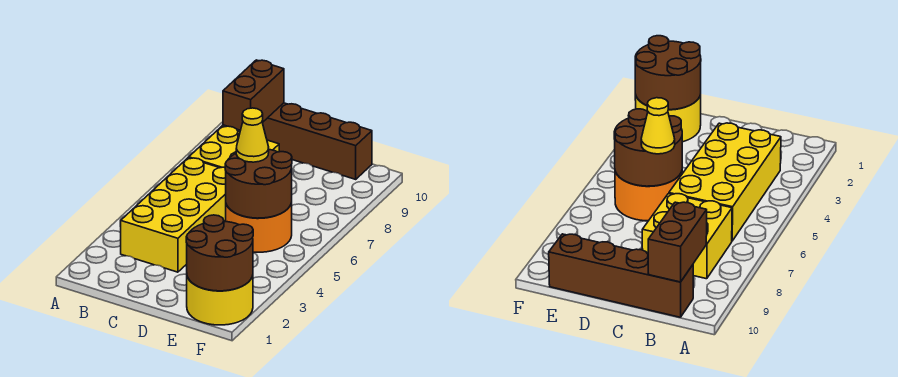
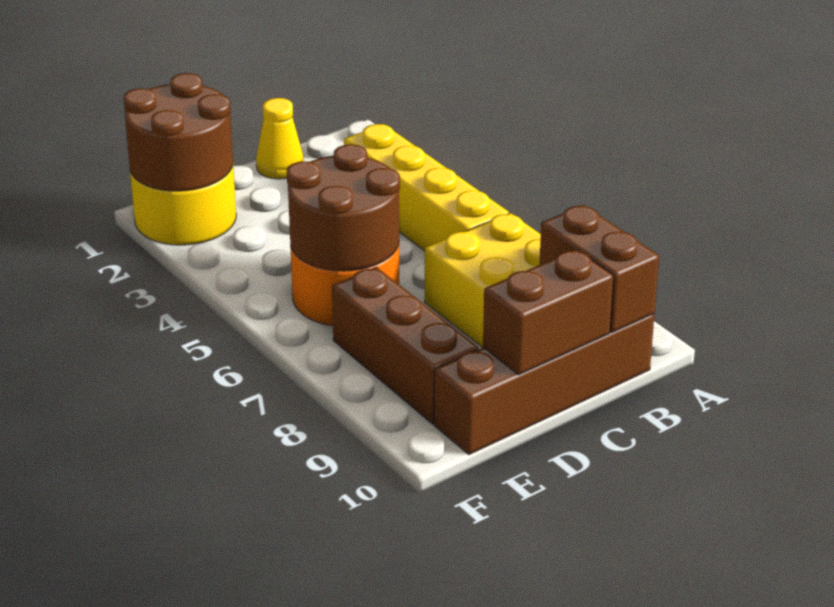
yellow 2x4 brick [121,158,226,272] -> yellow 1x4 brick [344,124,509,251]
none -> brown 1x2 brick [483,249,613,375]
yellow 1x1 cone [236,108,269,162] -> yellow 1x1 cone moved to [256,98,304,179]
none -> brown 1x3 brick [332,267,479,424]

